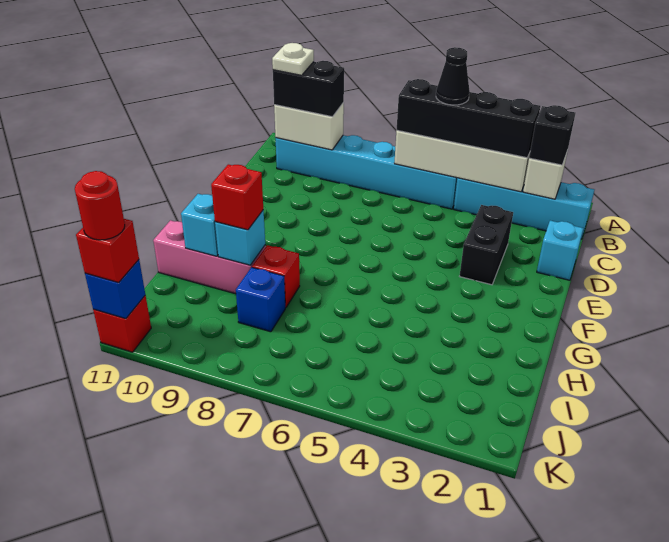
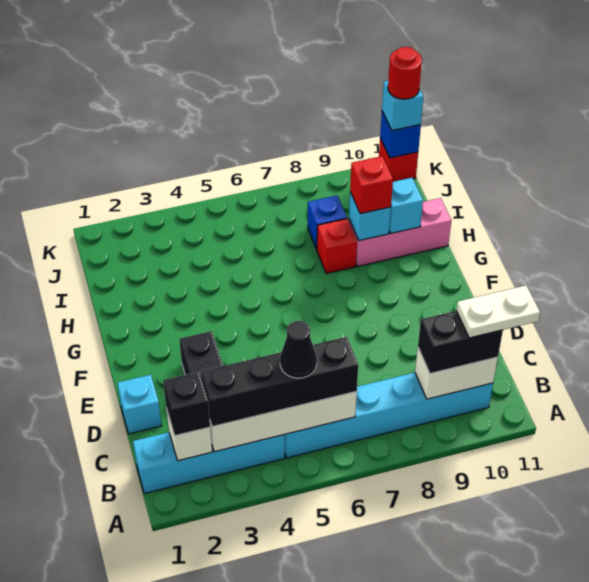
white 1x1 plate [272,43,314,75] -> white 1x2 plate [456,286,540,338]
red 1x1 brick [76,219,139,283] -> cyan 1x1 brick [382,81,424,130]

